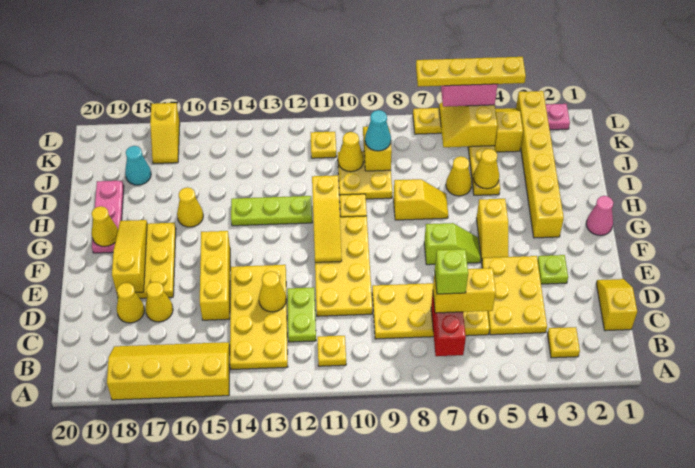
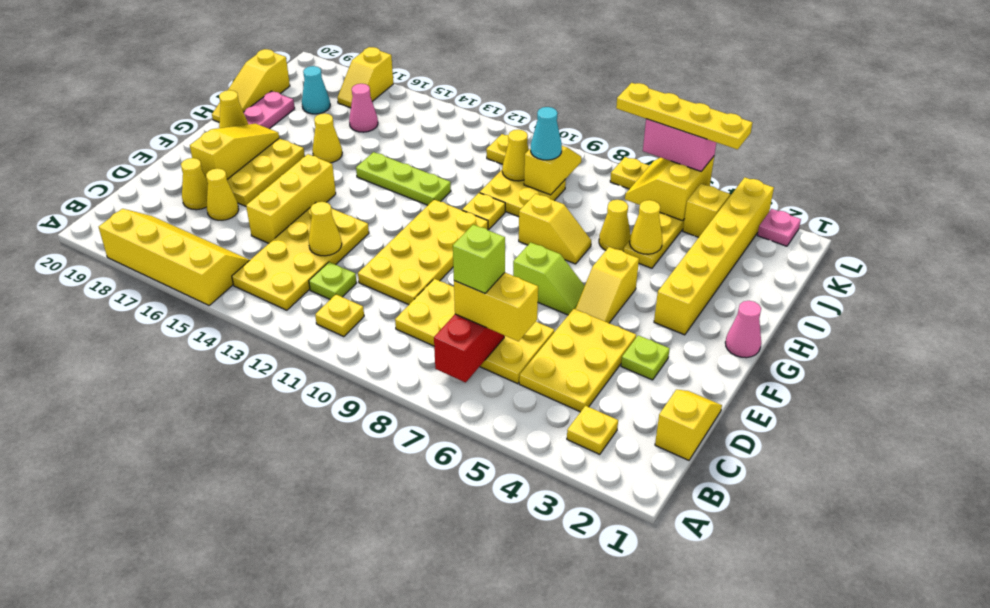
lime 1x2 plate [287,287,316,342] -> lime 1x1 plate [309,262,356,299]
yellow 1x3 slope [312,175,342,262] -> yellow 1x3 slope moved to [212,49,290,122]
none -> pink 1x1 cone [349,84,378,132]

